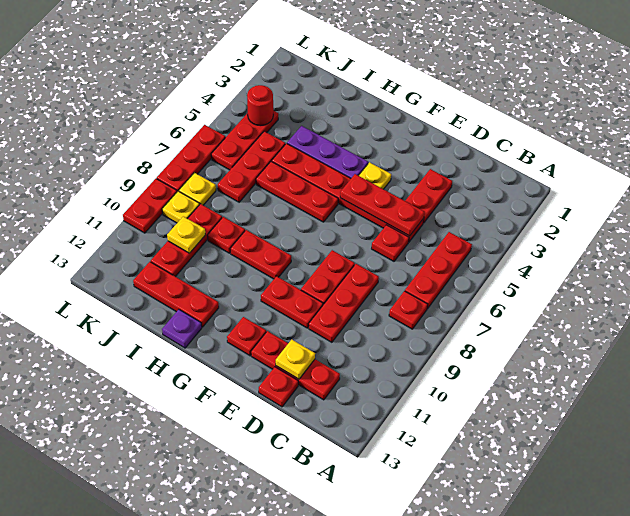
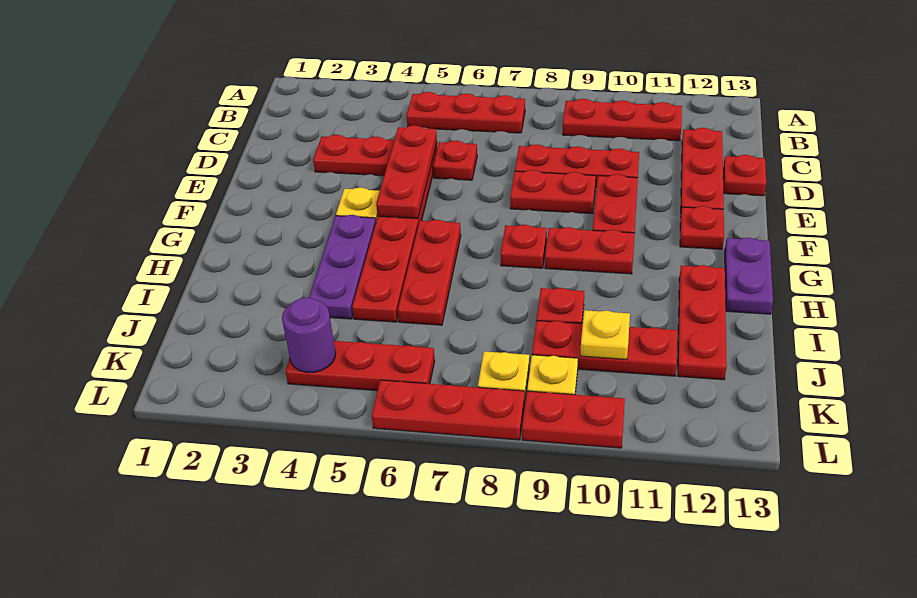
red 1x1 plate [389,291,428,329] -> red 1x1 plate moved to [500,225,547,268]
yellow 1x1 plate [276,339,315,379] -> none
red 1x2 plate [230,230,291,279] -> red 1x2 plate turned to [545,227,635,274]
purple 1x1 plate [162,310,202,348] -> purple 1x2 plate [725,237,773,314]
red 1x3 plate [218,131,285,202] -> red 1x3 plate moved to [563,99,682,141]
red 1x1 round brick [247,85,273,126] -> purple 1x1 round brick [282,298,336,373]

